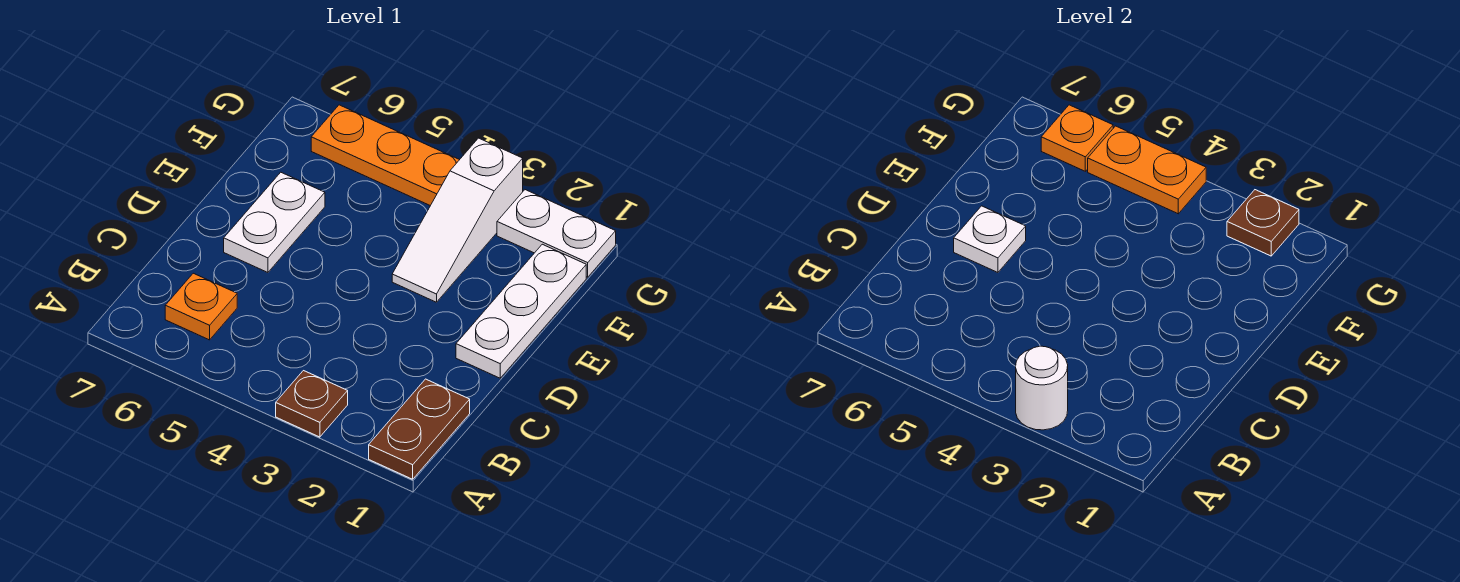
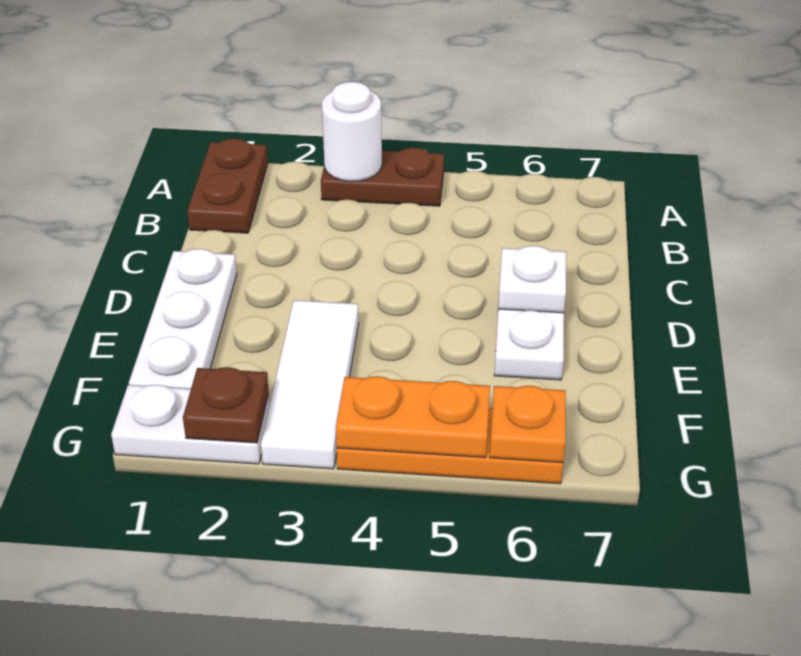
brown 1x1 plate [276,371,348,437] -> brown 1x2 plate [321,148,444,206]
orange 1x1 plate [165,273,237,340] -> none
white 1x3 slope [392,138,523,302] -> white 1x3 tile [261,300,359,469]

